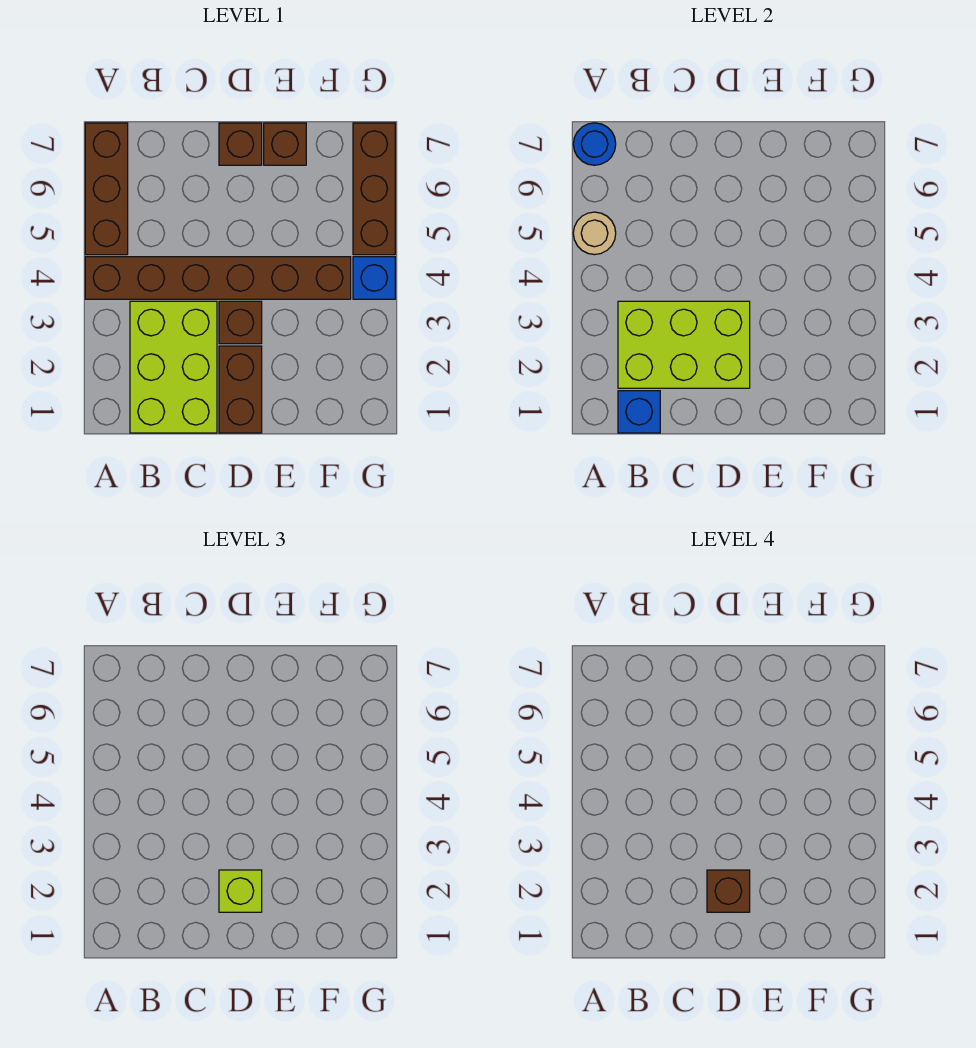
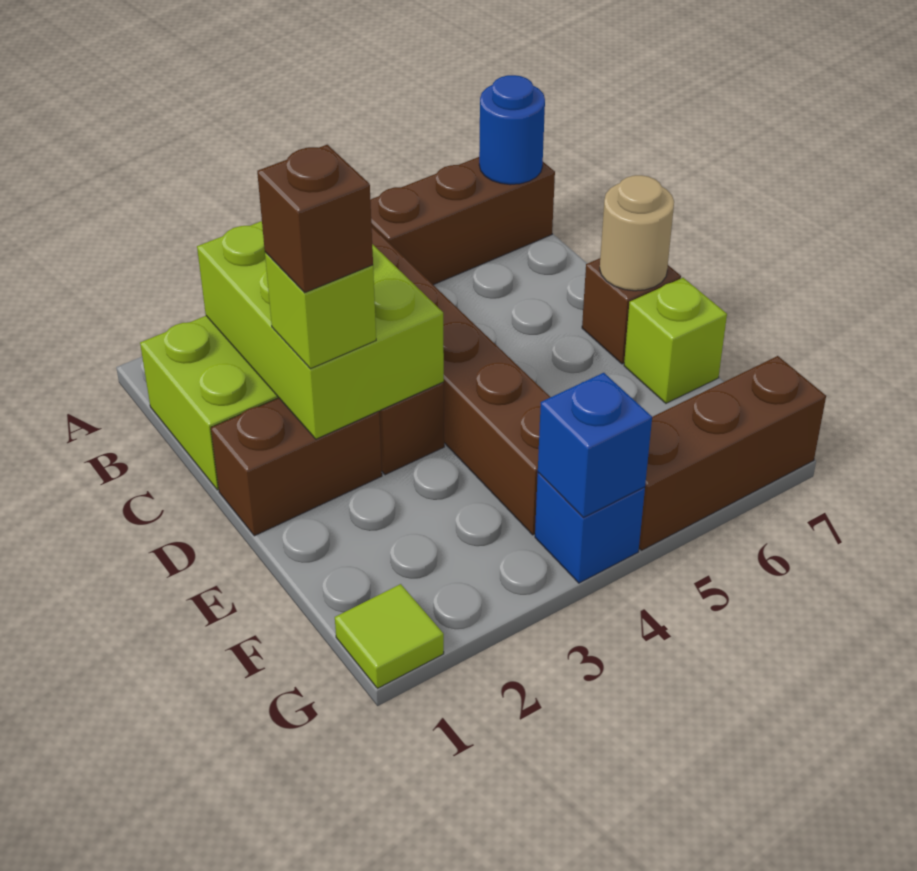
tan 1x1 round brick [573,212,616,255] -> tan 1x1 round brick moved to [600,175,674,291]
blue 1x1 brick [618,391,660,433] -> blue 1x1 brick moved to [538,373,652,518]
brown 1x1 brick [264,123,306,165] -> lime 1x1 brick [624,278,727,403]
none -> lime 1x1 tile [335,584,444,688]

